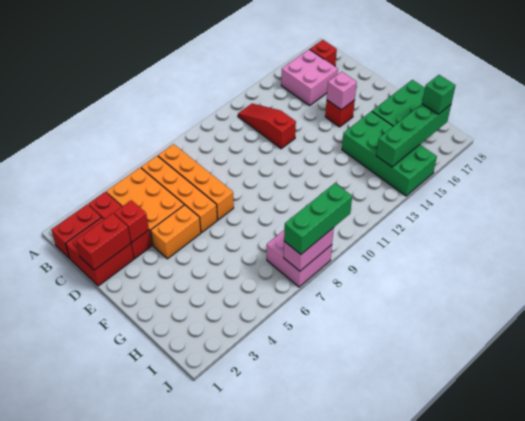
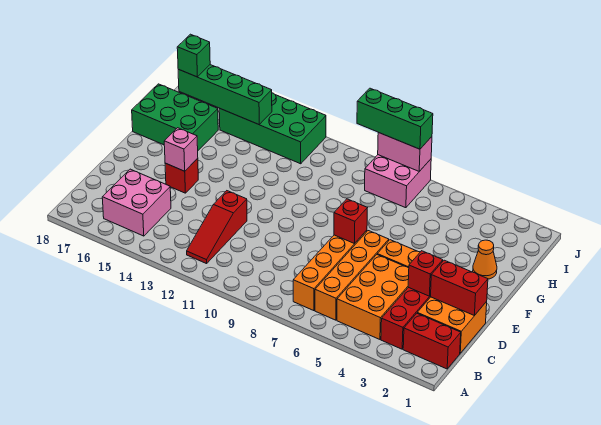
red 1x1 brick [310,40,337,66] -> red 1x1 brick moved to [334,199,367,244]
red 2x2 brick [66,217,134,286] -> orange 2x2 brick [417,297,487,353]
none -> orange 1x1 cone [473,240,497,279]
green 2x4 brick [342,111,437,196] -> green 2x4 brick turned to [219,93,326,164]

